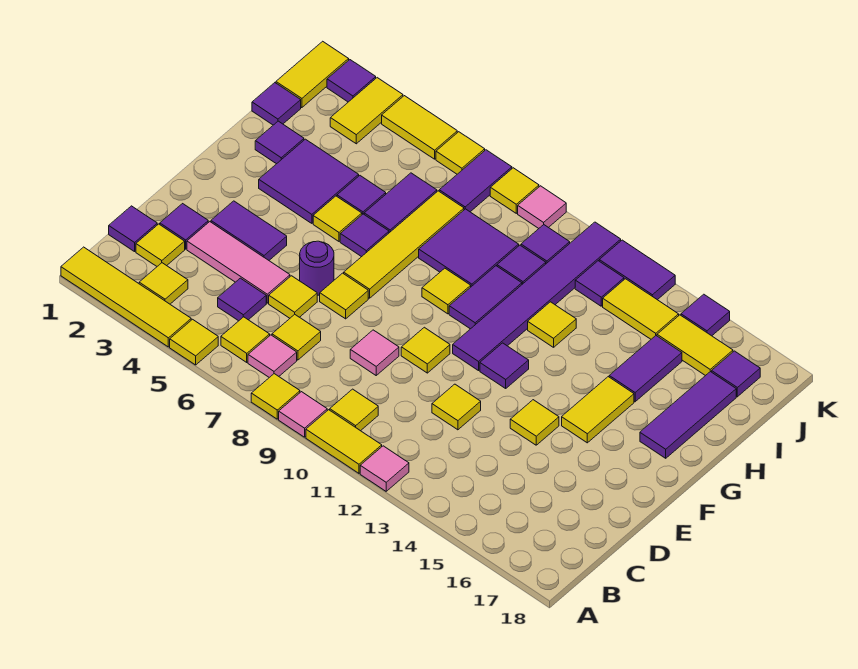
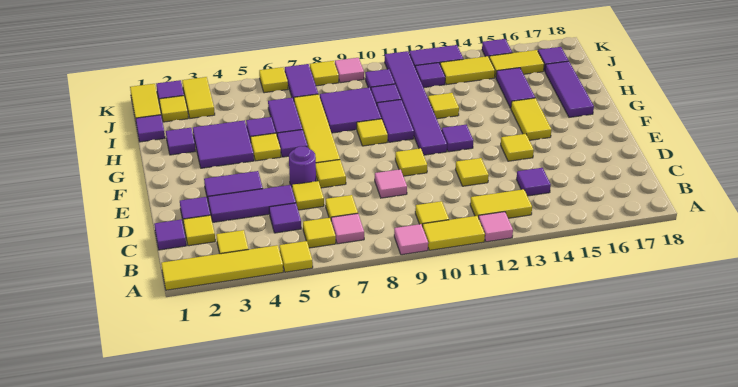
yellow 1x1 tile [251,374,300,419] -> yellow 1x1 tile moved to [159,96,188,122]
none -> purple 1x1 tile [516,168,551,196]
pink 1x3 tile [187,222,290,303] -> purple 1x3 tile [208,185,296,222]
yellow 1x2 tile [382,96,457,159] -> yellow 1x2 tile moved to [470,189,532,218]

